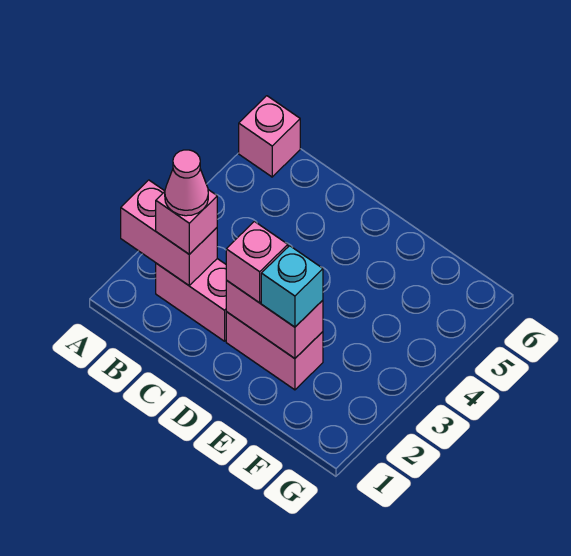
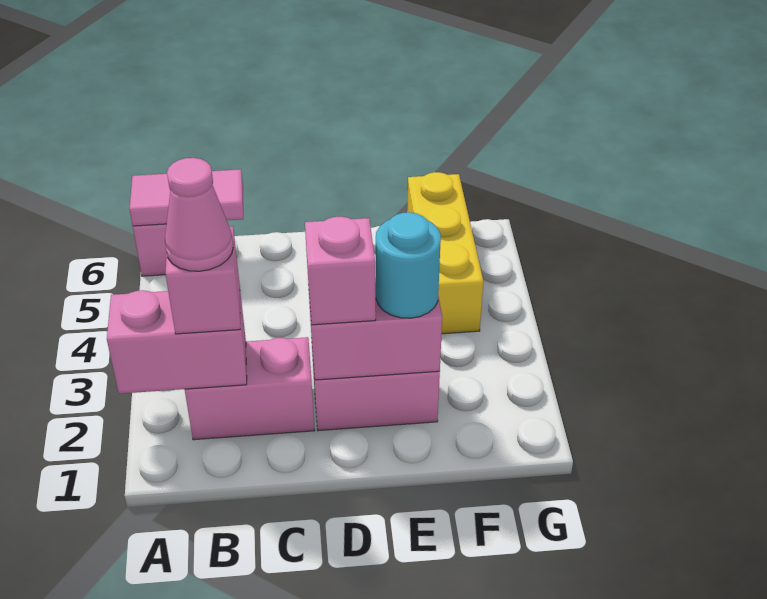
none -> pink 1x2 tile [130,169,243,226]
cyan 1x1 brick [261,246,323,327] -> cyan 1x1 round brick [375,212,441,318]
none -> yellow 1x3 brick [407,172,483,334]

